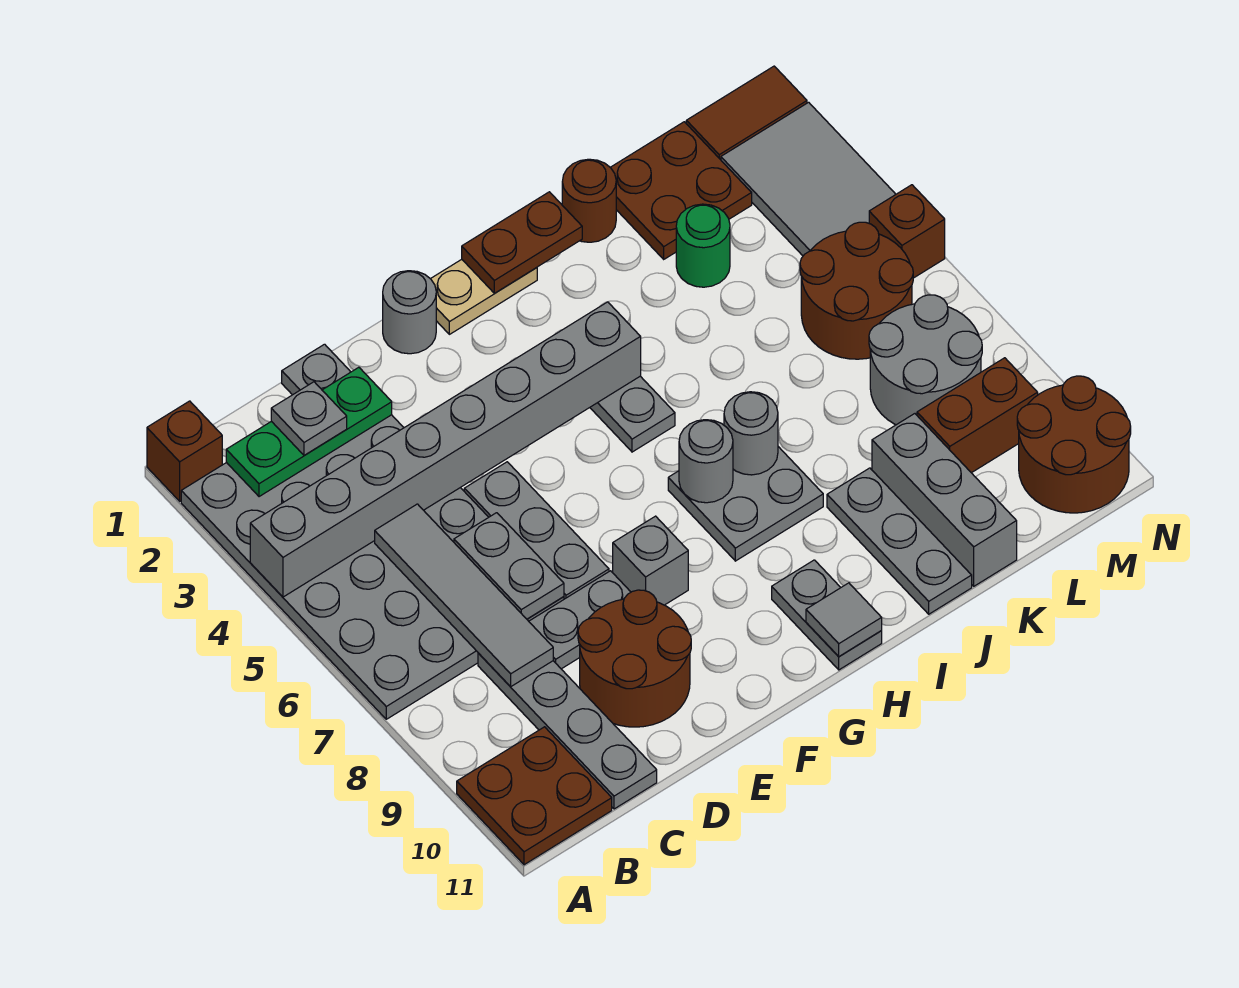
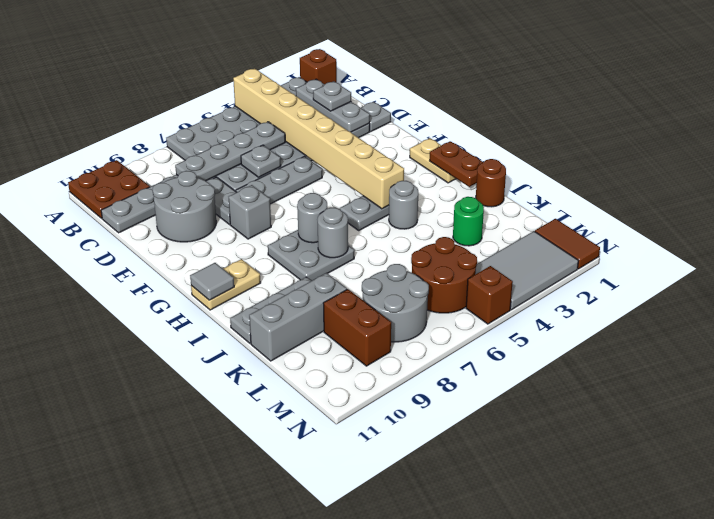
grey 1x8 brick [250,302,641,597] -> tan 1x8 brick [233,68,404,209]
green 1x3 plate [226,367,392,497] -> grey 1x3 plate [296,79,370,132]
grey 1x4 tile [375,504,553,687] -> grey 1x4 plate [175,122,285,181]
grey 1x2 plate [454,513,564,619] -> grey 1x1 plate [241,145,281,177]
brown 2x2 round brick [578,590,691,727] -> grey 2x2 round brick [152,171,216,242]
grey 1x1 round brick [383,271,436,354] -> grey 1x1 round brick moved to [389,181,418,229]
grey 1x2 plate [772,560,882,670] -> tan 1x2 plate [191,259,261,310]
brown 2x2 plate [610,122,752,259] -> none
brown 2x2 round brick [1017,376,1131,513] -> none

